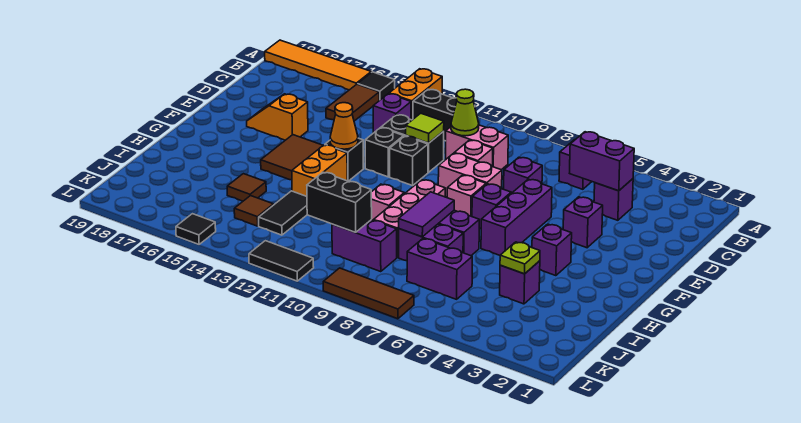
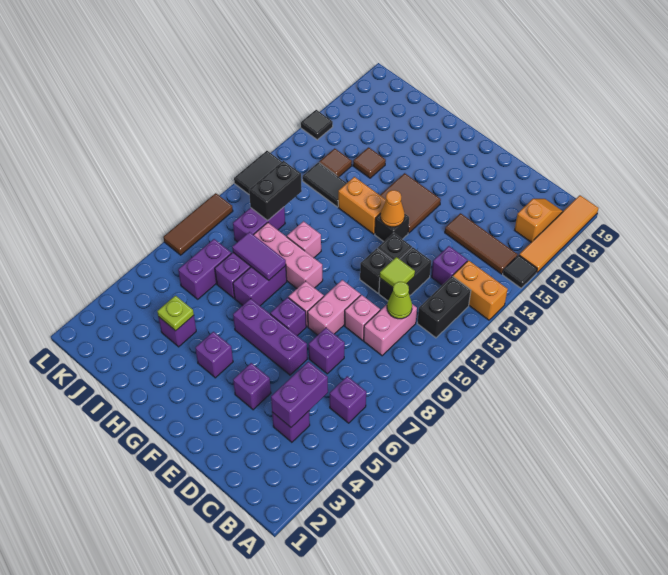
brown 1x2 tile [326,84,379,121] -> brown 1x3 tile [445,213,518,274]
orange 1x2 slope [247,94,308,140] -> orange 1x2 slope moved to [515,199,563,242]

